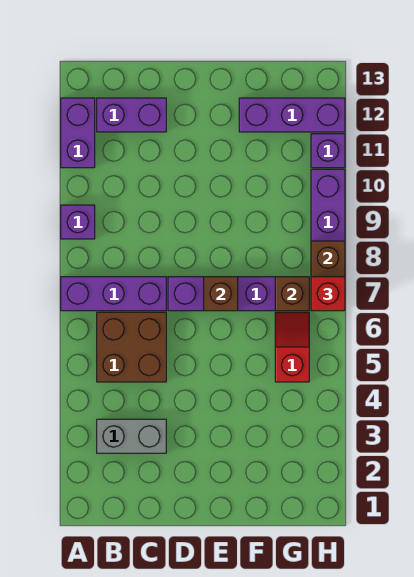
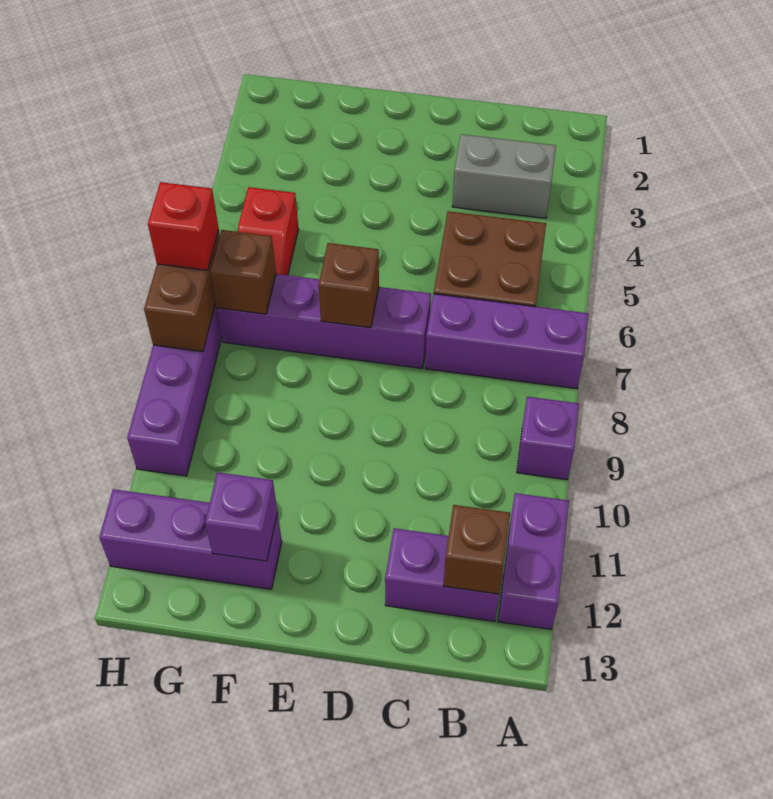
none -> brown 1x1 brick [443,505,510,594]
purple 1x1 brick [311,134,345,168] -> purple 1x1 brick moved to [205,472,277,561]

